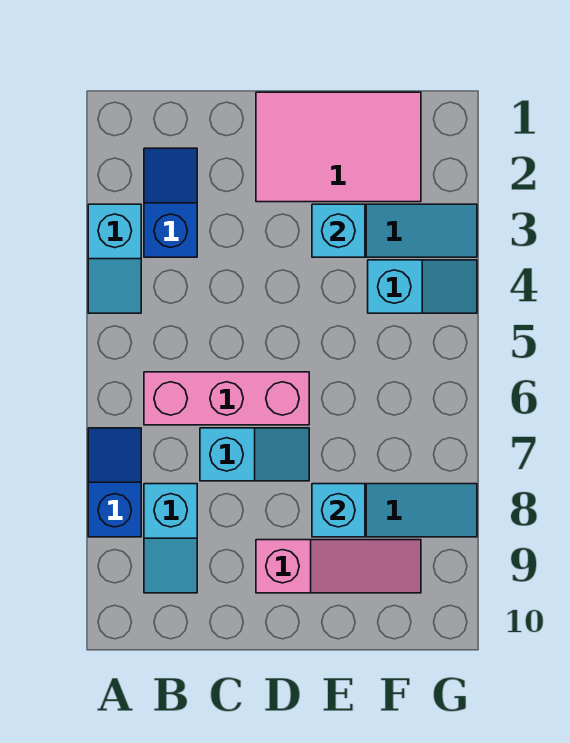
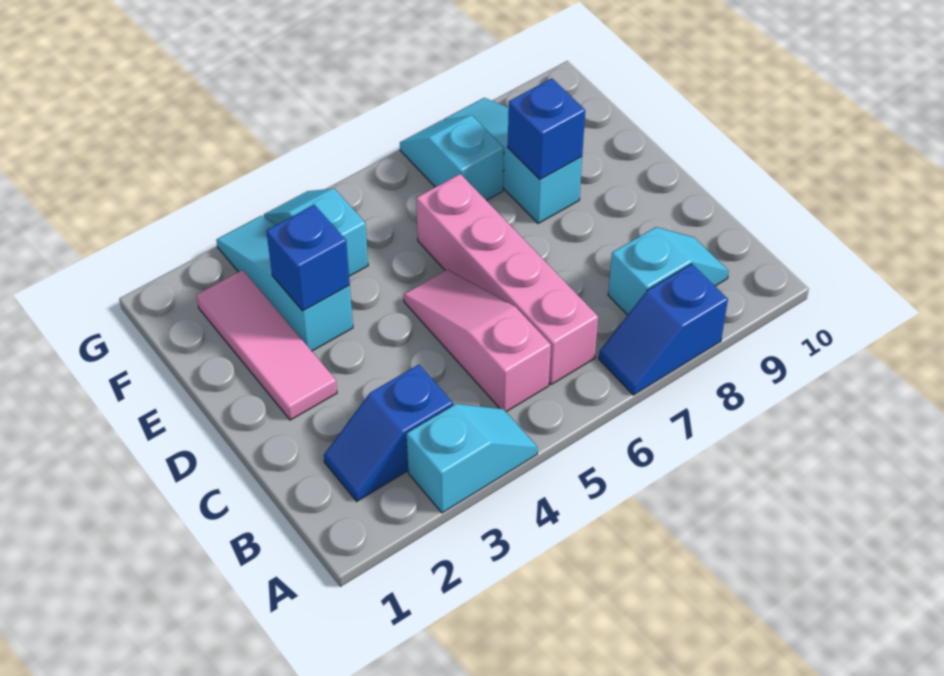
pink 1x3 brick [144,372,309,425] -> pink 1x4 brick [416,174,598,384]
cyan 1x2 slope [200,428,309,481] -> cyan 1x2 slope moved to [400,115,504,201]
pink 2x3 tile [256,92,421,202] -> pink 1x3 tile [197,270,337,420]
pink 1x3 slope [256,540,421,593] -> pink 1x3 slope moved to [404,269,551,412]
cyan 1x1 brick [312,204,365,257] -> blue 1x1 brick [266,205,350,311]
cyan 1x1 brick [312,484,365,537] -> blue 1x1 brick [508,78,585,180]

